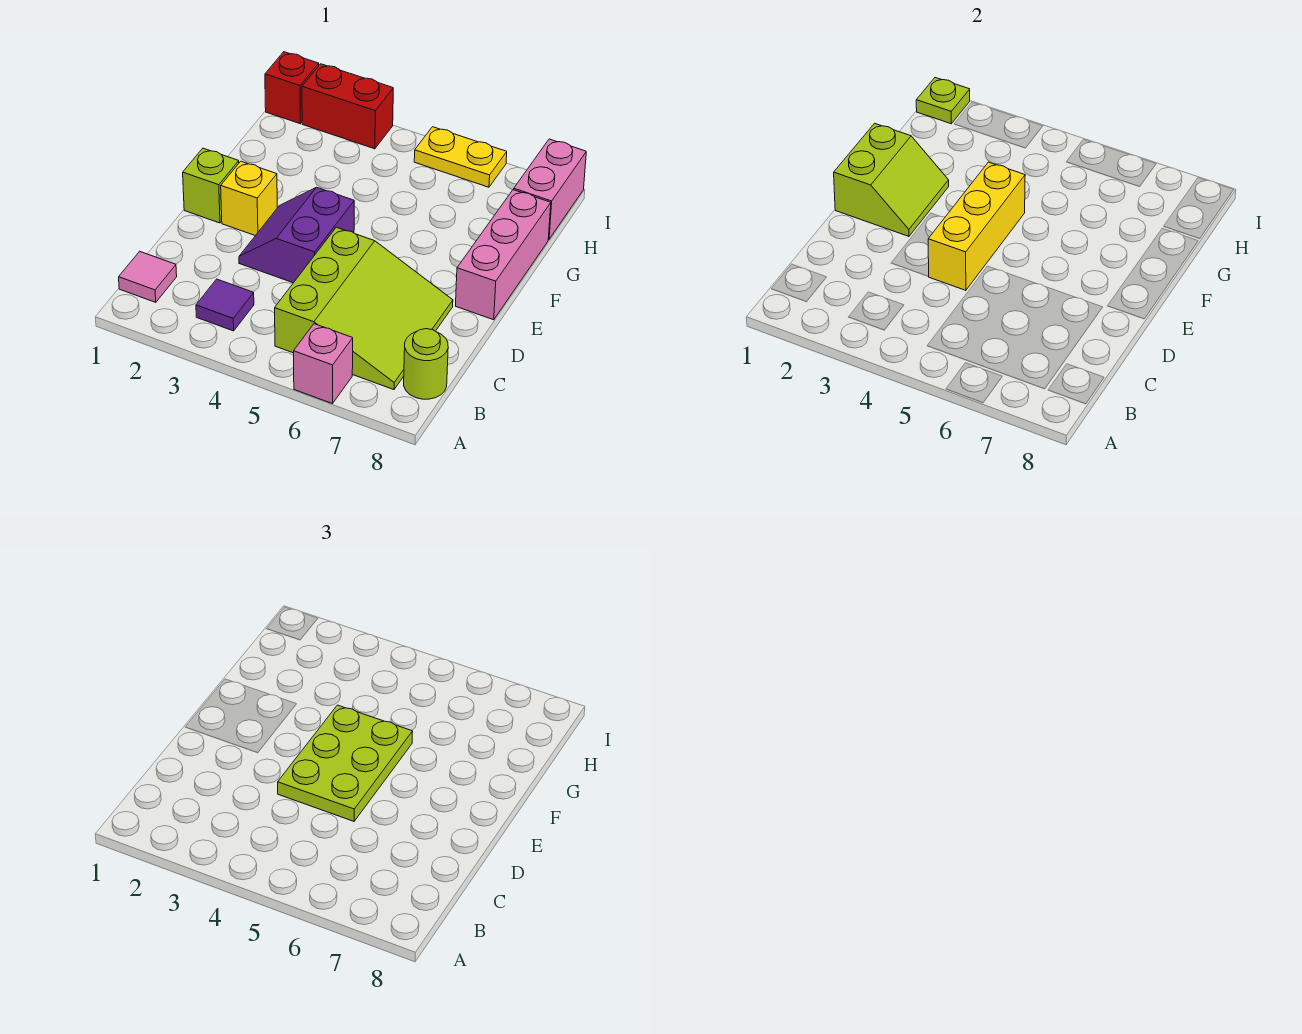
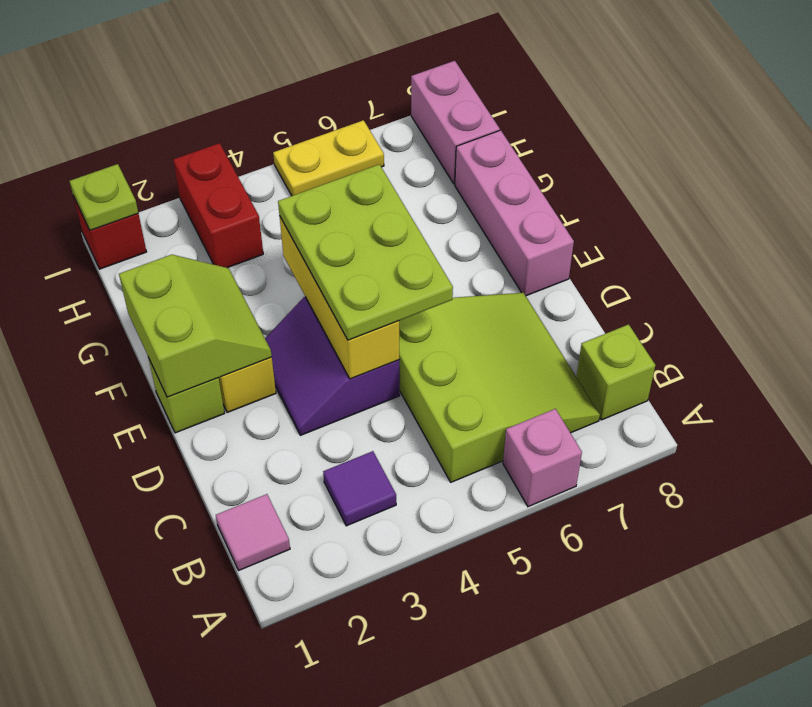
lime 1x1 round brick [404,329,448,399] -> lime 1x1 brick [576,324,655,420]
red 1x2 brick [302,64,393,149] -> red 1x2 brick turned to [173,143,263,268]

